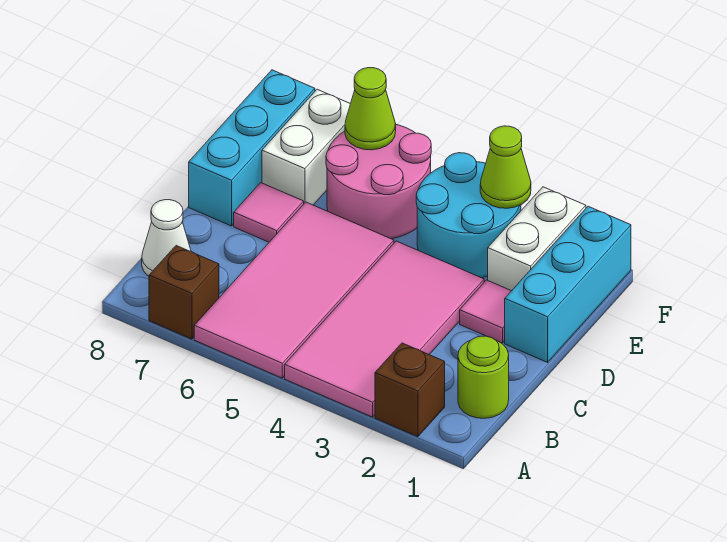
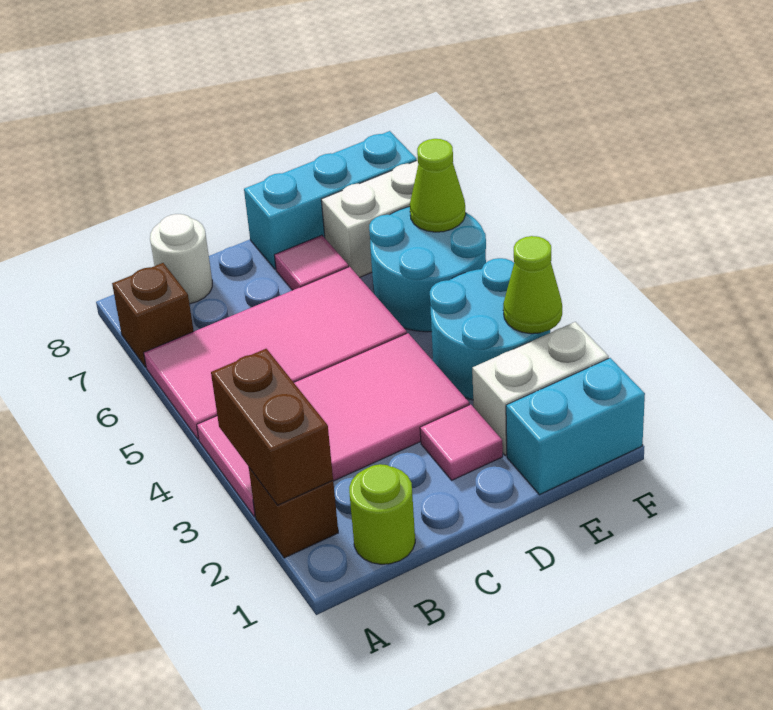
none -> brown 1x2 brick [211,349,333,505]
white 1x1 cone [142,200,191,276] -> white 1x1 round brick [150,214,212,304]
cyan 1x3 brick [505,206,631,362] -> cyan 1x2 brick [506,358,645,495]
pink 2x2 round brick [326,125,431,239] -> cyan 2x2 round brick [369,207,486,332]

